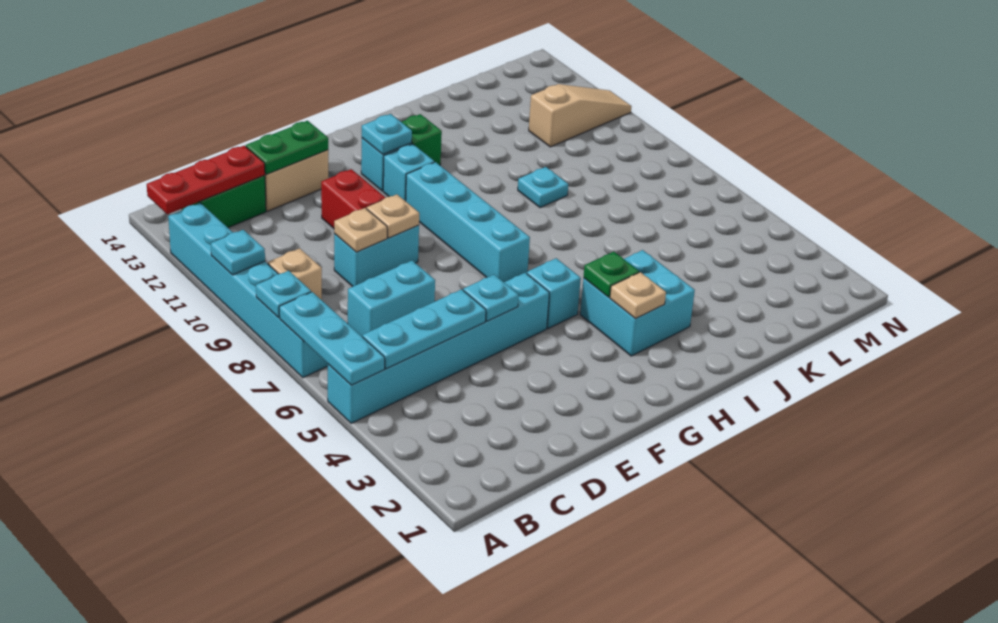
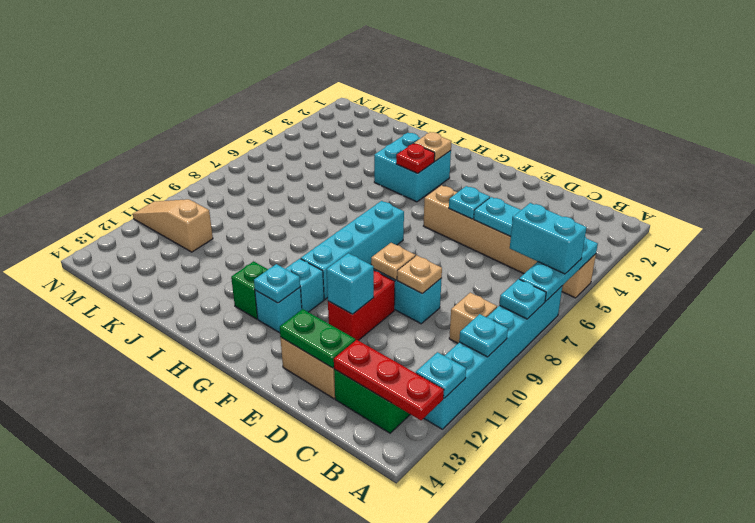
cyan 1x6 brick [328,273,550,423] -> tan 1x6 brick [424,185,596,298]
cyan 1x2 brick [348,261,435,336] -> cyan 1x2 brick moved to [510,203,587,274]
cyan 1x1 brick [527,258,581,328] -> cyan 1x1 brick moved to [326,253,374,314]
green 1x1 plate [584,252,639,297] -> red 1x1 plate [396,144,435,173]
cyan 1x1 plate [518,167,568,208] -> cyan 1x1 plate moved to [416,352,466,398]

